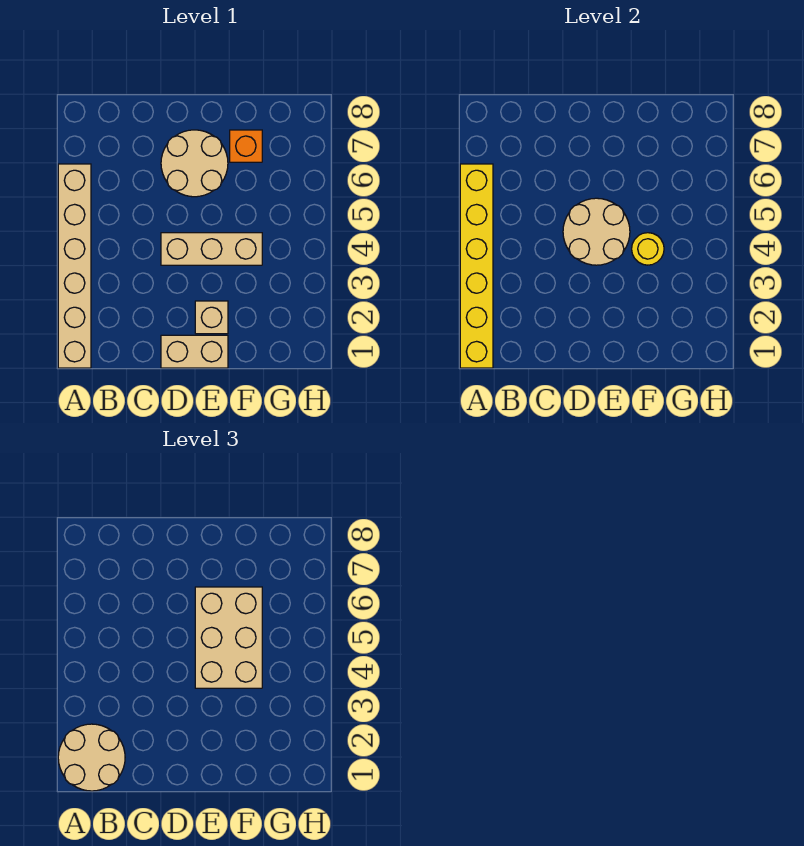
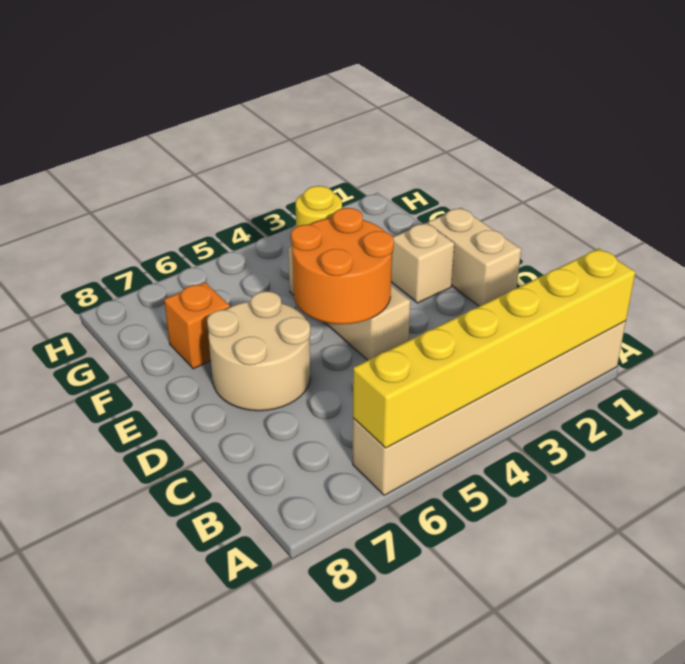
tan 2x2 round brick [58,724,125,791] -> none
tan 2x2 round brick [563,198,630,265] -> orange 2x2 round brick [291,208,394,324]
tan 2x3 brick [195,587,262,688] -> none

